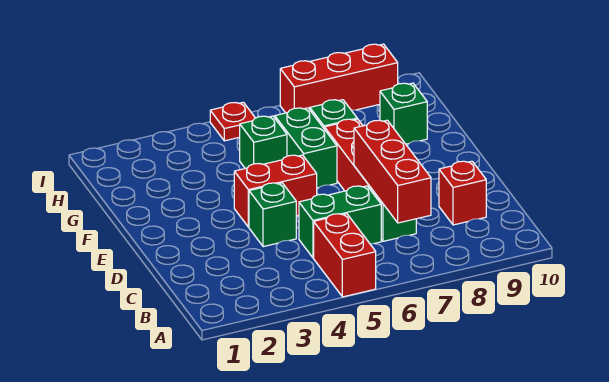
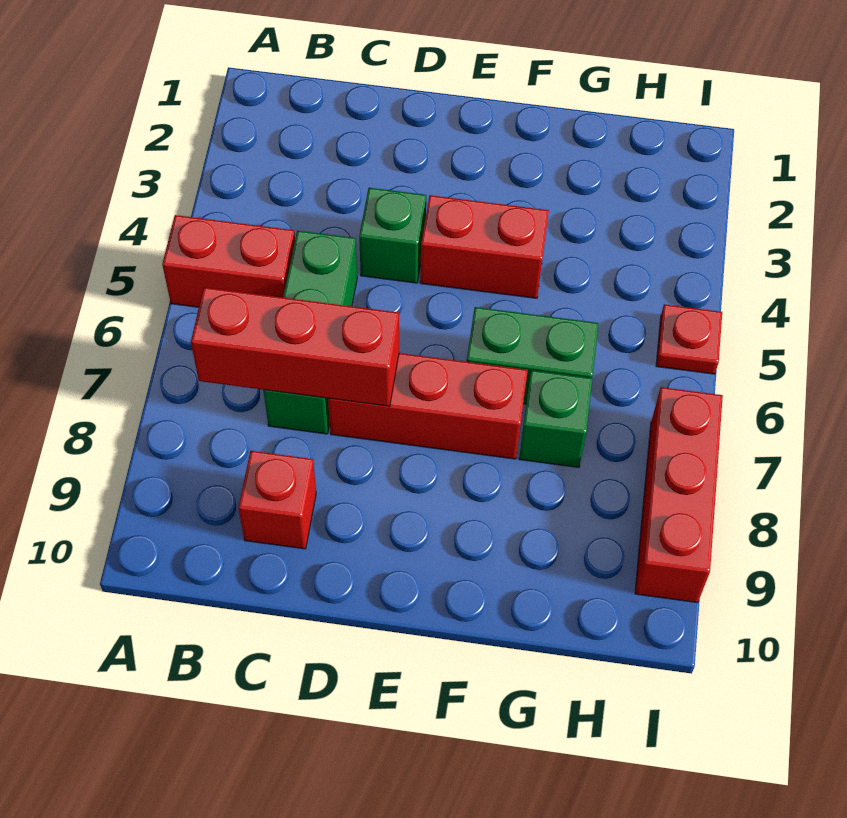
red 1x2 brick [234,155,317,227] -> red 1x2 brick turned to [420,195,549,298]
green 1x1 brick [240,116,287,168] -> none
green 1x1 brick [380,83,427,144] -> none

